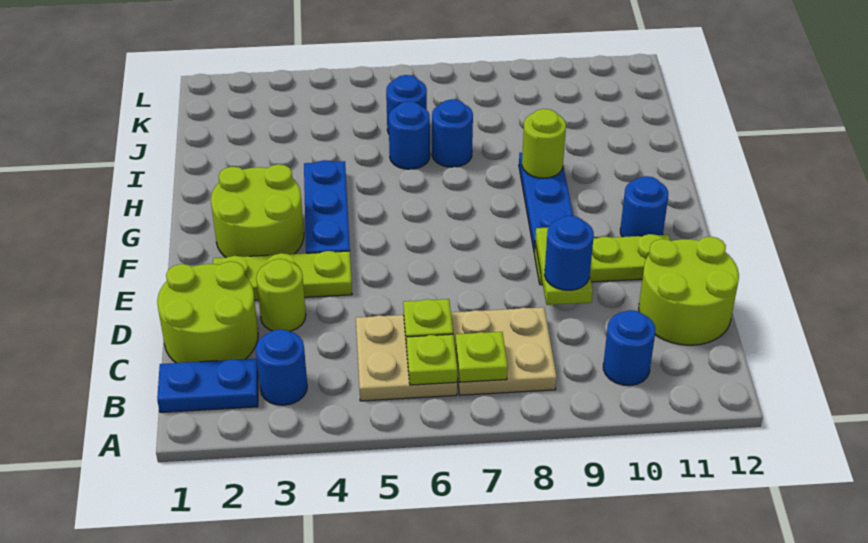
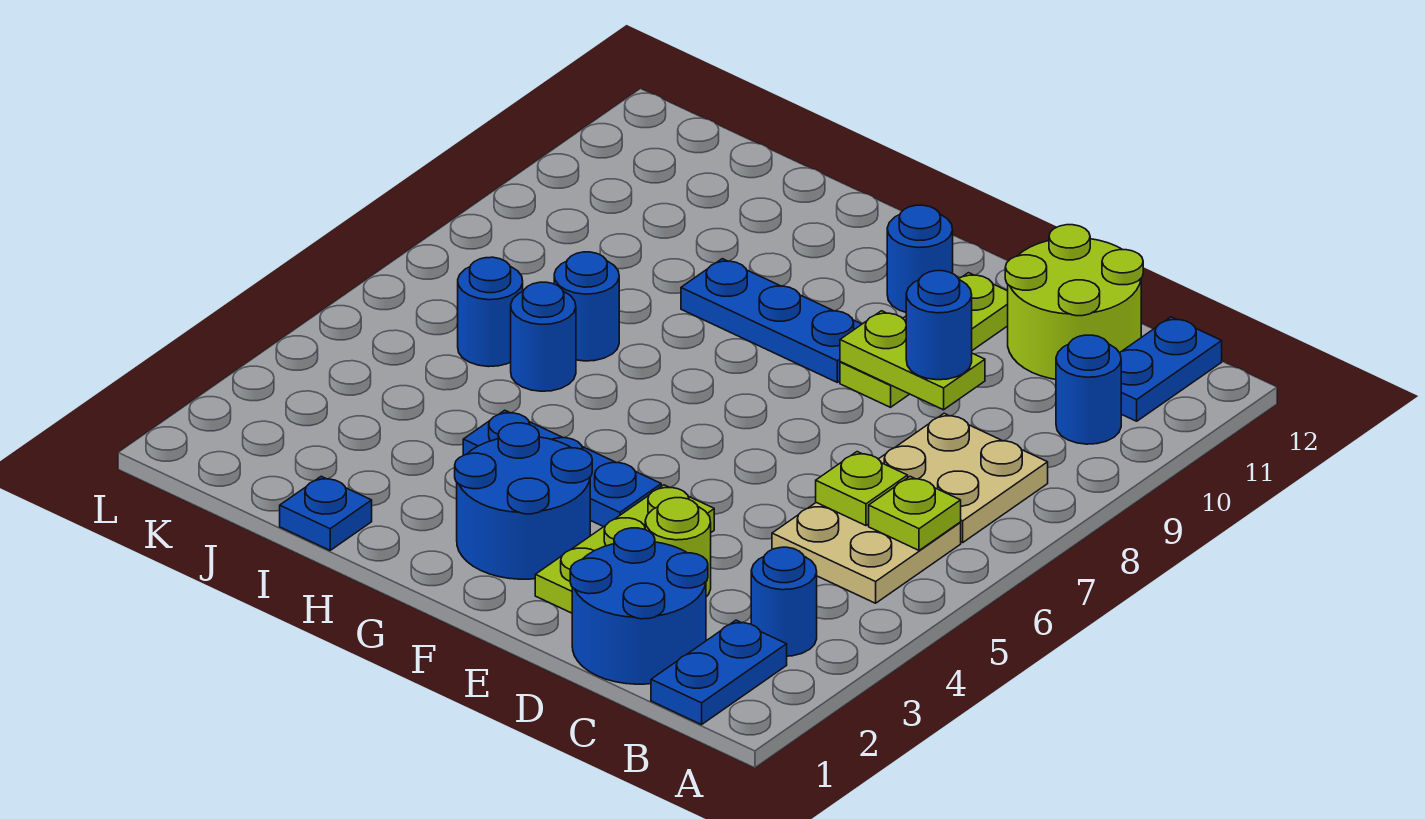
lime 1x1 plate [456,332,508,382] -> none
none -> blue 1x2 plate [1119,317,1222,421]
lime 2x2 round brick [157,261,258,363] -> blue 2x2 round brick [570,528,708,684]
lime 2x2 round brick [211,164,304,258] -> blue 2x2 round brick [455,423,592,579]
lime 1x1 round brick [522,109,566,178] -> none
none -> blue 1x1 plate [280,476,372,550]

